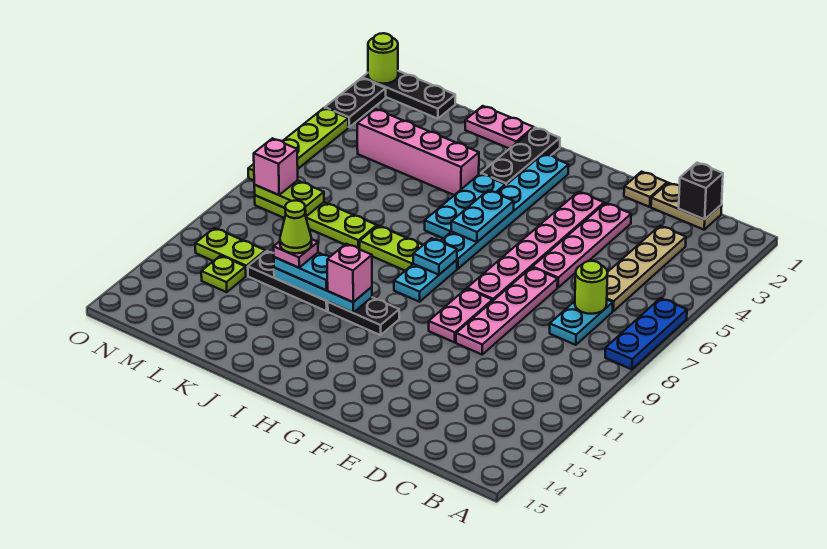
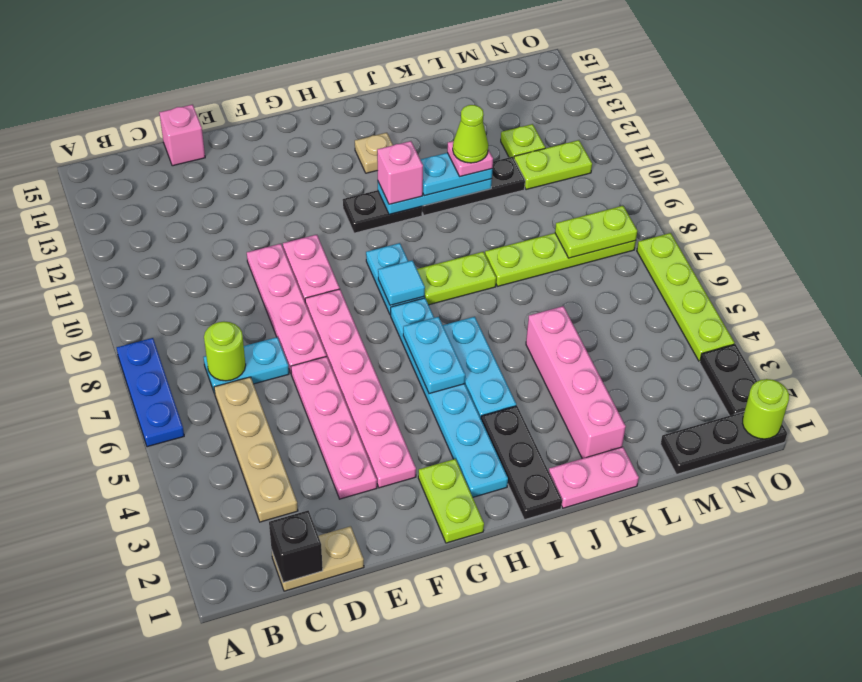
cyan 1x2 plate [550,300,613,345] -> cyan 1x2 plate turned to [204,337,289,394]
tan 1x1 plate [624,172,667,207] -> tan 1x1 plate moved to [355,133,393,173]
none -> lime 1x2 plate [418,459,484,543]
cyan 1x1 plate [413,238,457,275] -> cyan 1x1 tile [378,260,425,305]
pink 1x4 brick [357,109,479,195] -> pink 1x4 brick turned to [526,306,626,459]
pink 1x1 brick [254,138,298,195] -> pink 1x1 brick moved to [159,105,205,166]

